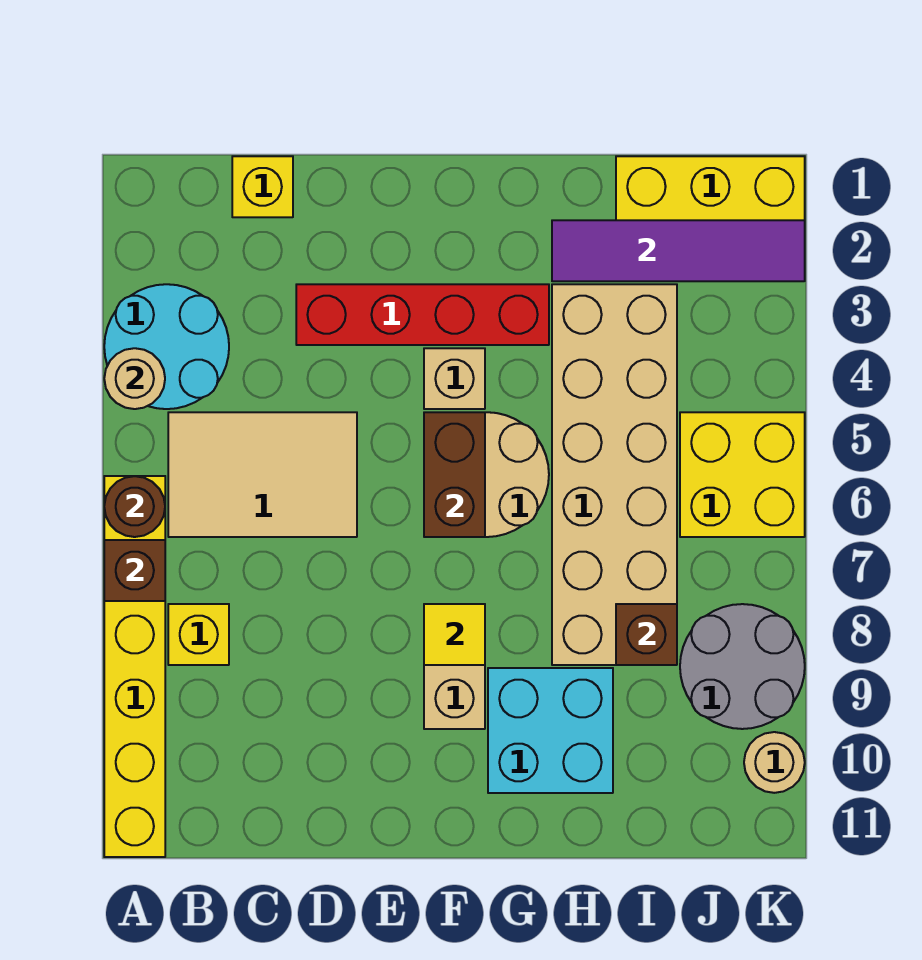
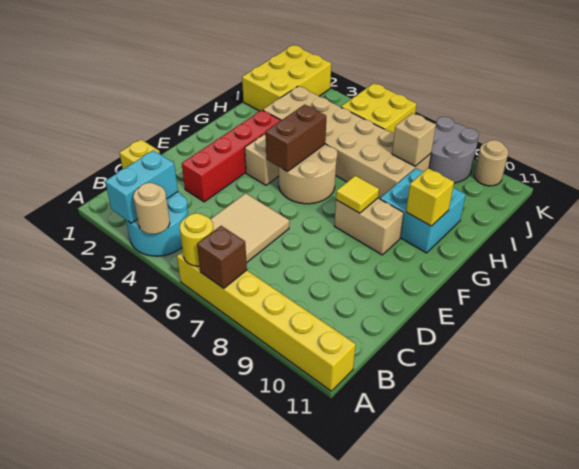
none -> cyan 1x2 brick [105,150,178,223]
brown 1x1 round brick [104,476,165,537] -> yellow 1x1 round brick [180,213,213,266]
yellow 1x1 brick [168,604,229,665] -> yellow 1x1 brick moved to [406,168,454,226]
brown 1x2 brick [424,412,485,537] -> brown 1x2 brick turned to [266,104,326,172]
purple 1x4 tile [552,220,805,281] -> none
brown 1x1 brick [616,604,677,665] -> tan 1x1 brick [392,113,436,166]

